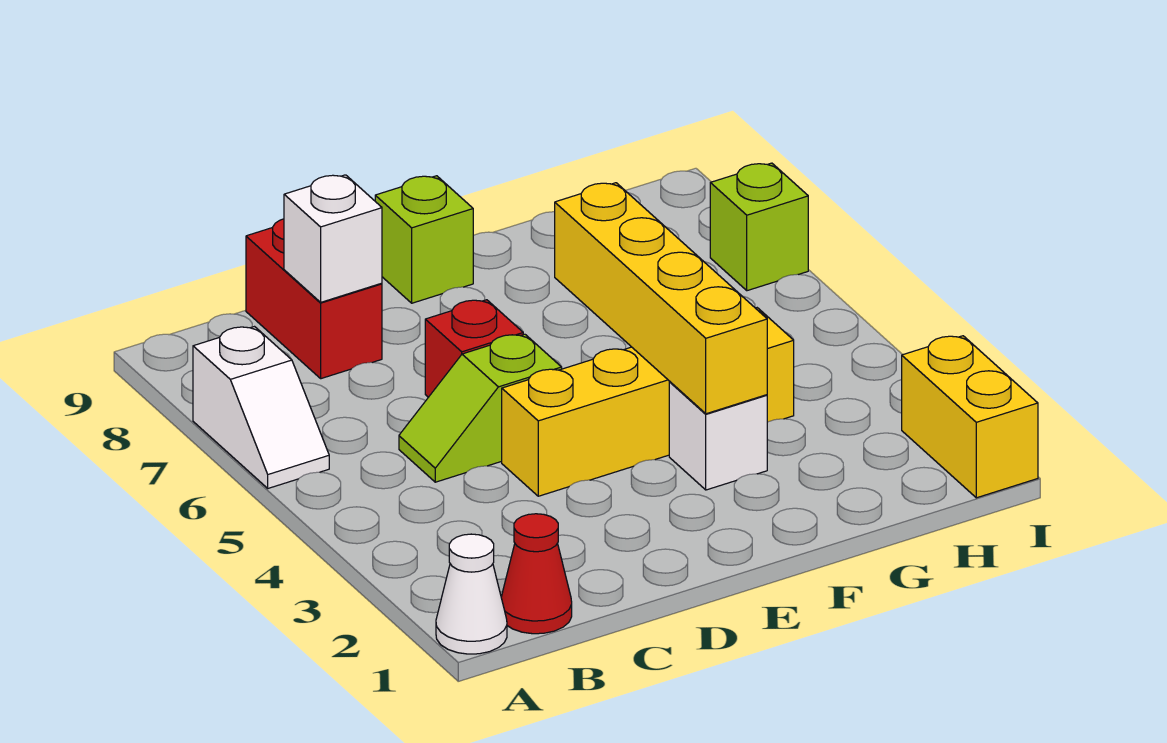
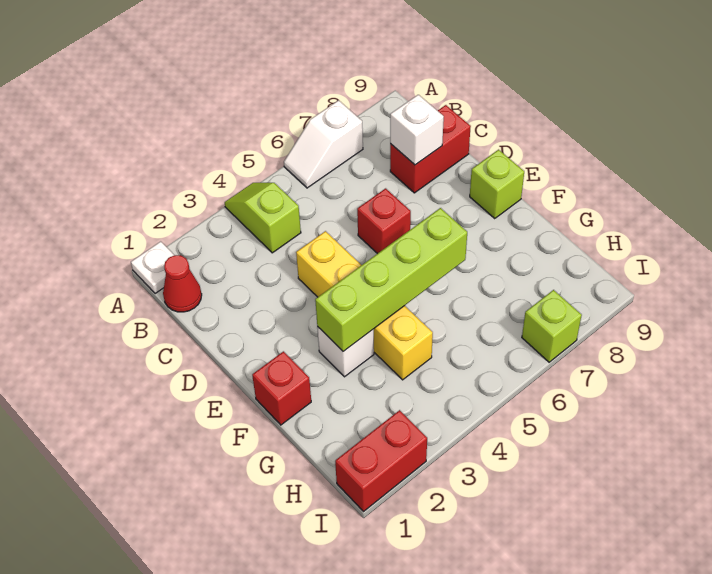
white 1x1 cone [436,534,507,654] -> white 1x1 plate [131,241,174,294]
lime 1x2 slope [399,334,562,482] -> lime 1x2 slope moved to [225,183,301,253]
none -> red 1x1 brick [252,351,311,425]
yellow 1x4 brick [555,183,767,414] -> lime 1x4 brick [315,208,467,351]
yellow 1x2 brick [902,336,1038,498] -> red 1x2 brick [335,410,427,511]

